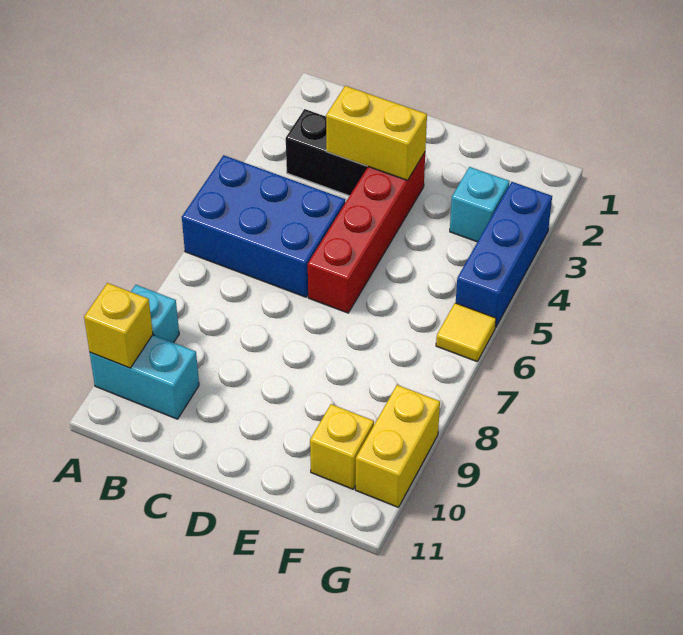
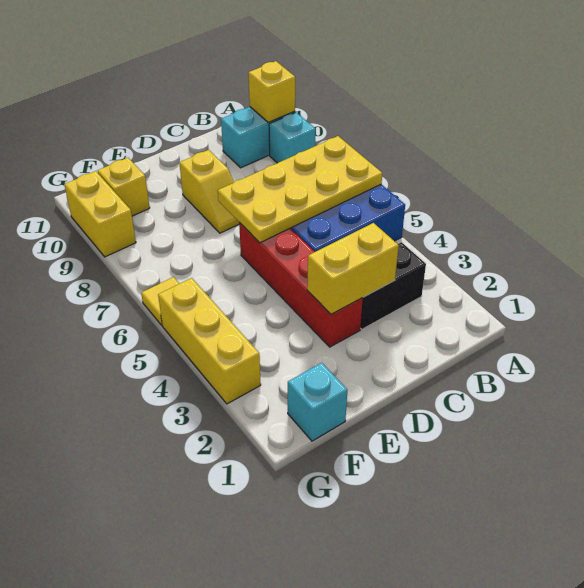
none -> yellow 2x4 plate [218,136,382,243]
none -> yellow 1x2 slope [179,150,239,233]
cyan 1x1 brick [450,167,509,242] -> cyan 1x1 brick moved to [288,363,347,441]
blue 1x3 brick [456,182,552,327] -> yellow 1x3 brick [158,278,261,404]

